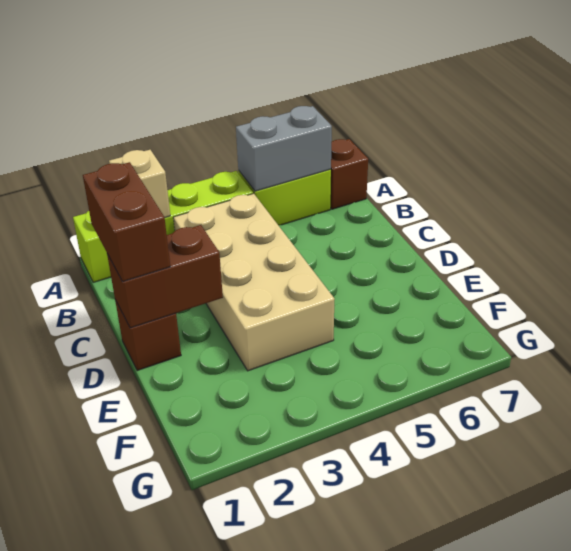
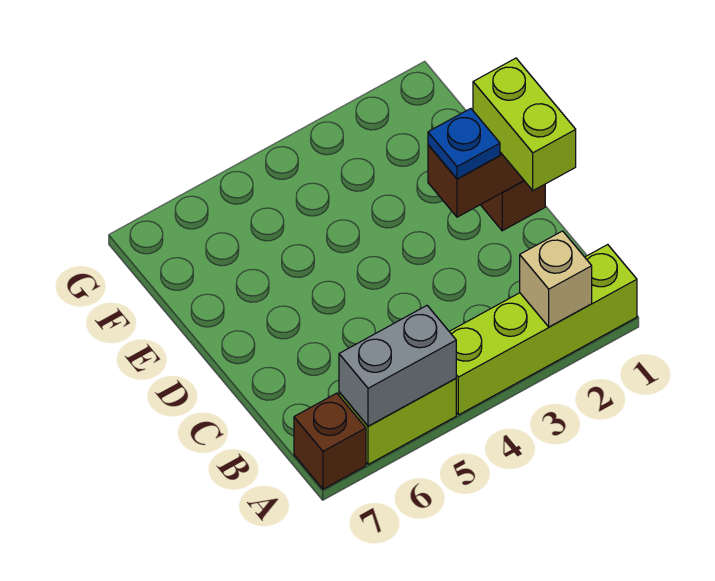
tan 2x4 brick [173,194,334,371] -> none
brown 1x2 brick [83,162,170,282] -> lime 1x2 brick [473,58,576,191]
none -> blue 1x1 plate [428,109,500,179]

